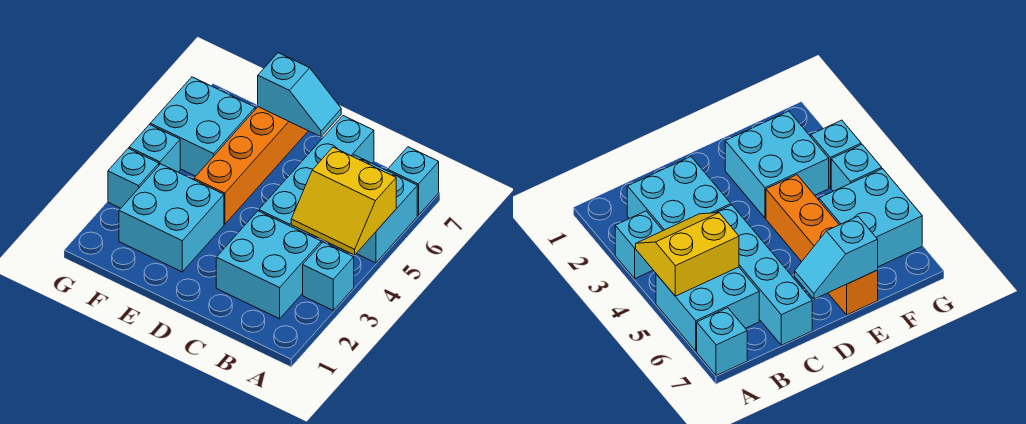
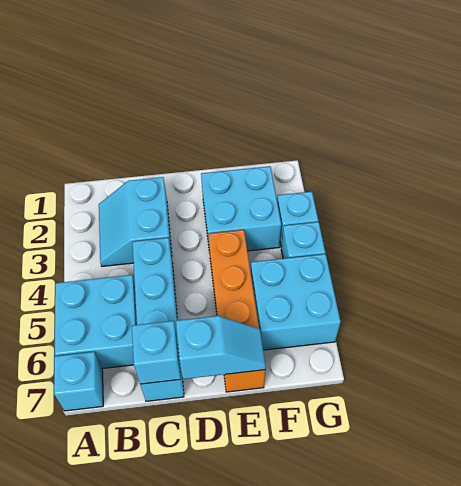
cyan 1x1 brick [303,242,354,310] -> cyan 1x1 brick moved to [132,321,181,384]
yellow 2x2 slope [291,147,396,255] -> none
cyan 2x2 brick [216,211,321,319] -> cyan 2x2 slope [99,177,172,266]
cyan 1x2 slope [258,53,341,137] -> cyan 1x2 slope turned to [176,316,266,379]

